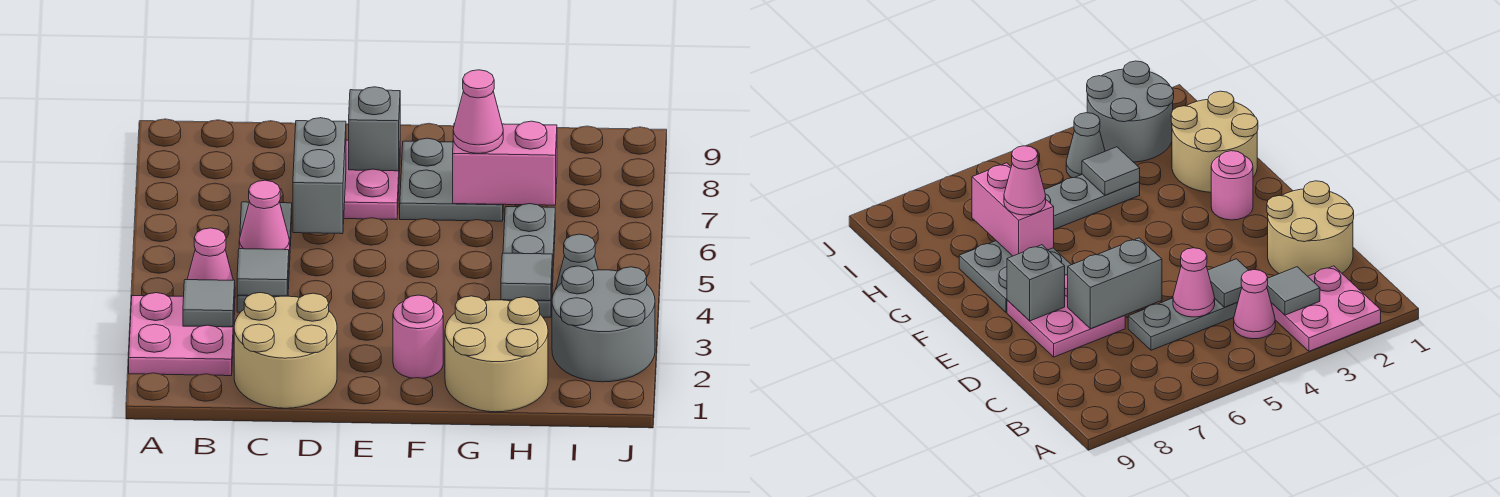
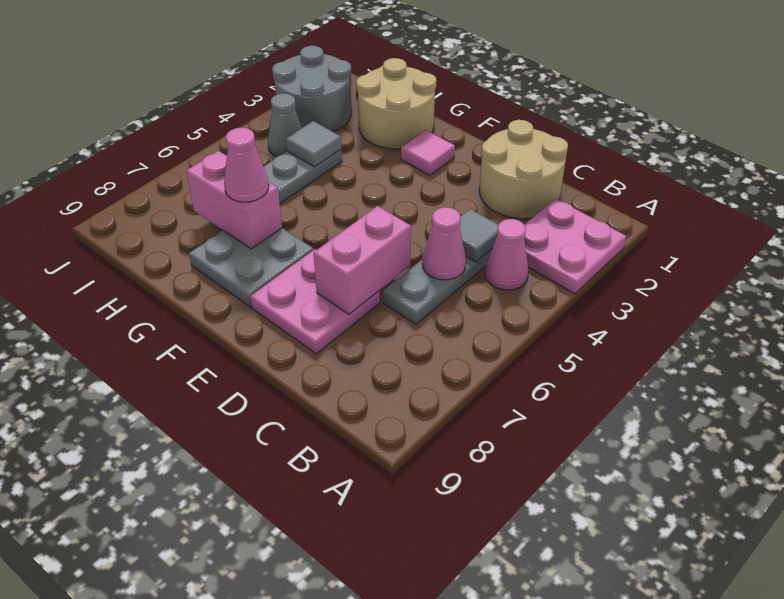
grey 1x1 tile [183,280,235,327] -> none
grey 1x2 brick [293,118,346,234] -> pink 1x2 brick [314,206,411,314]
grey 1x1 brick [349,87,400,171] -> none
pink 1x1 round brick [393,295,443,378] -> pink 1x1 tile [401,130,455,175]

